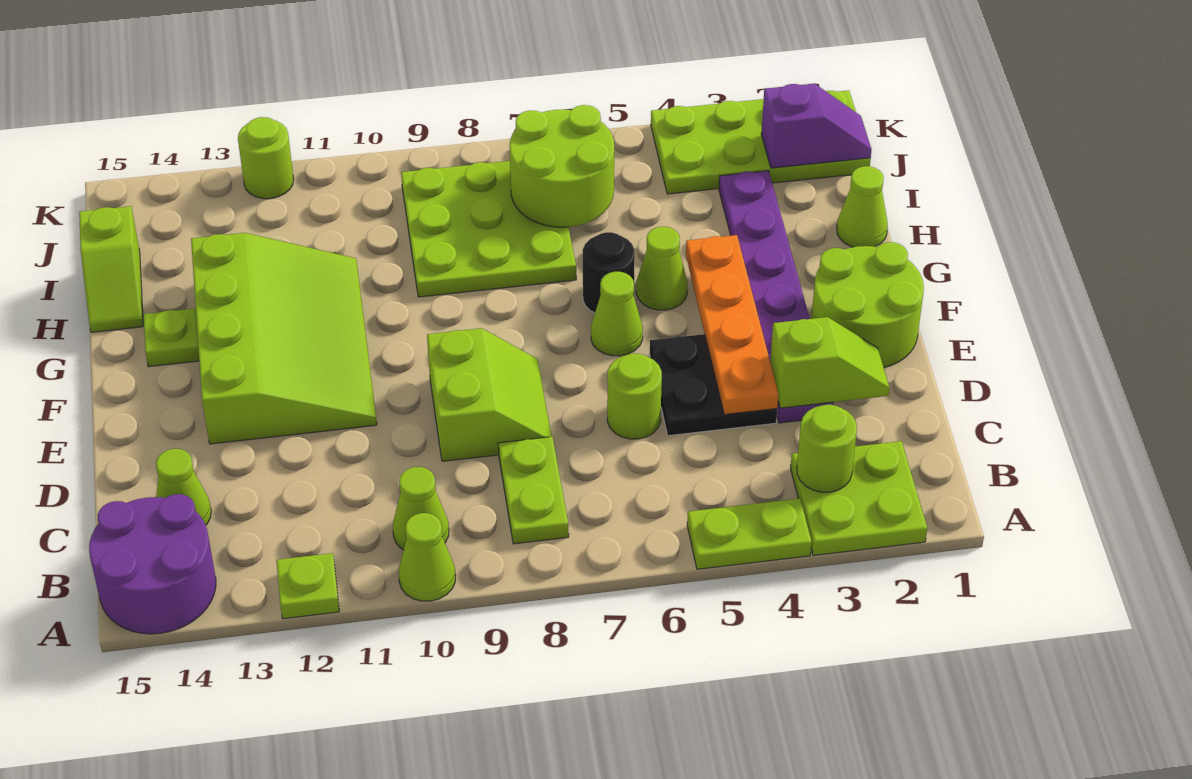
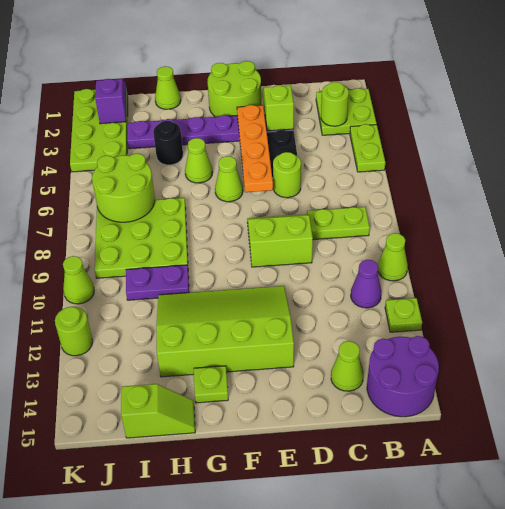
lime 1x1 cone [393,467,449,550] -> lime 1x1 cone moved to [63,256,94,304]
none -> purple 1x1 cone [351,260,381,308]
orange 1x4 plate [686,235,778,415] -> orange 1x4 plate turned to [237,105,273,192]
black 1x1 round brick [583,232,635,313] -> black 1x1 round brick moved to [153,121,183,165]
none -> purple 1x2 plate [126,265,189,300]

